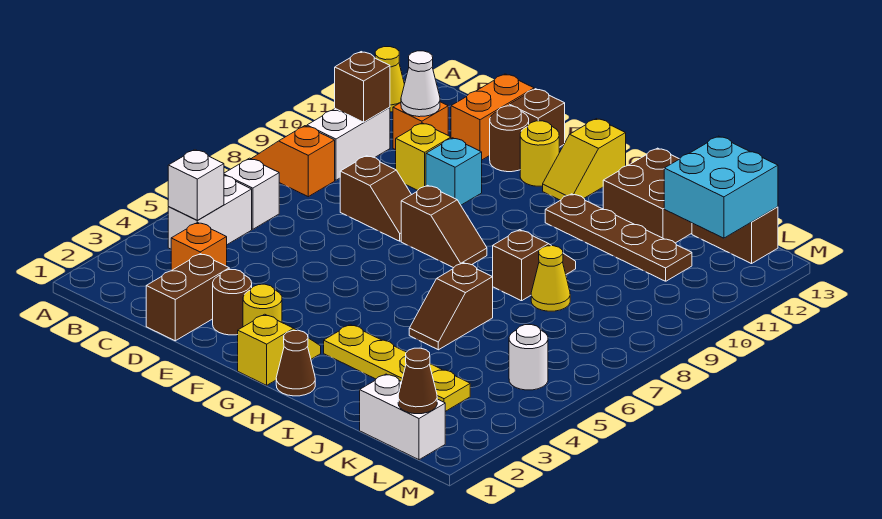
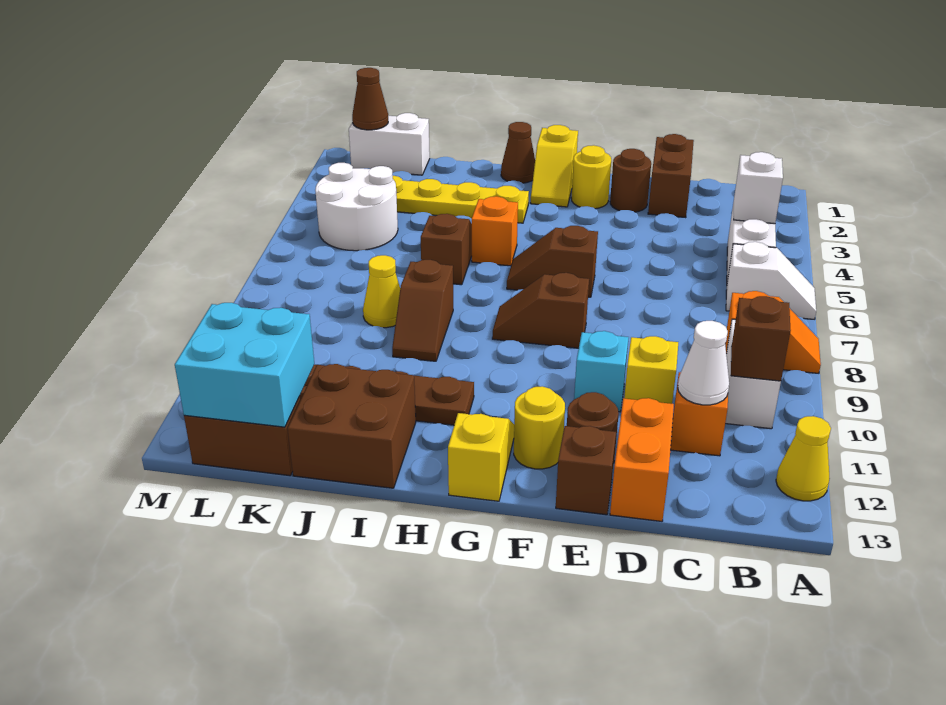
orange 1x1 brick [171,222,227,271] -> orange 1x1 brick moved to [472,196,518,266]
brown 1x2 slope [340,156,411,241] -> brown 1x2 slope moved to [507,226,598,297]
white 1x1 round brick [509,325,548,390] -> white 2x2 round brick [315,163,398,251]

